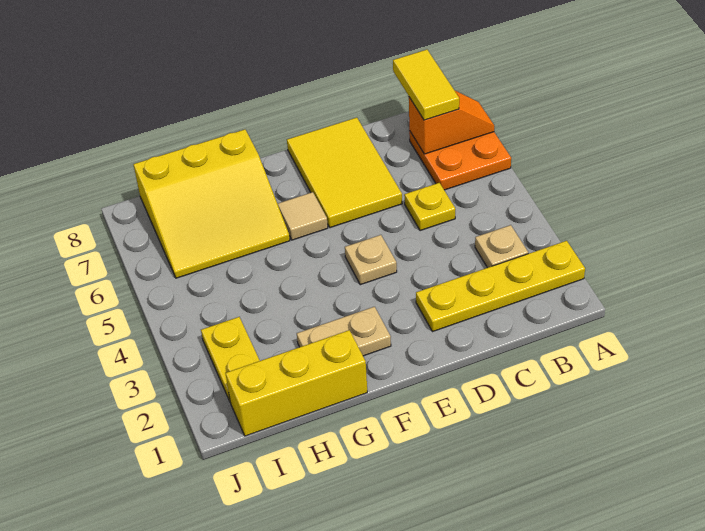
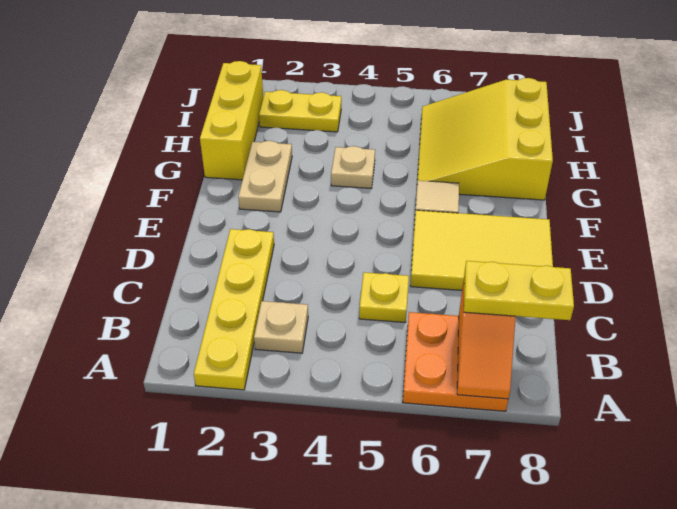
yellow 1x2 tile [393,50,459,120] -> yellow 1x2 plate [464,261,574,320]
tan 1x1 plate [345,235,397,285] -> tan 1x1 plate moved to [331,146,375,188]

